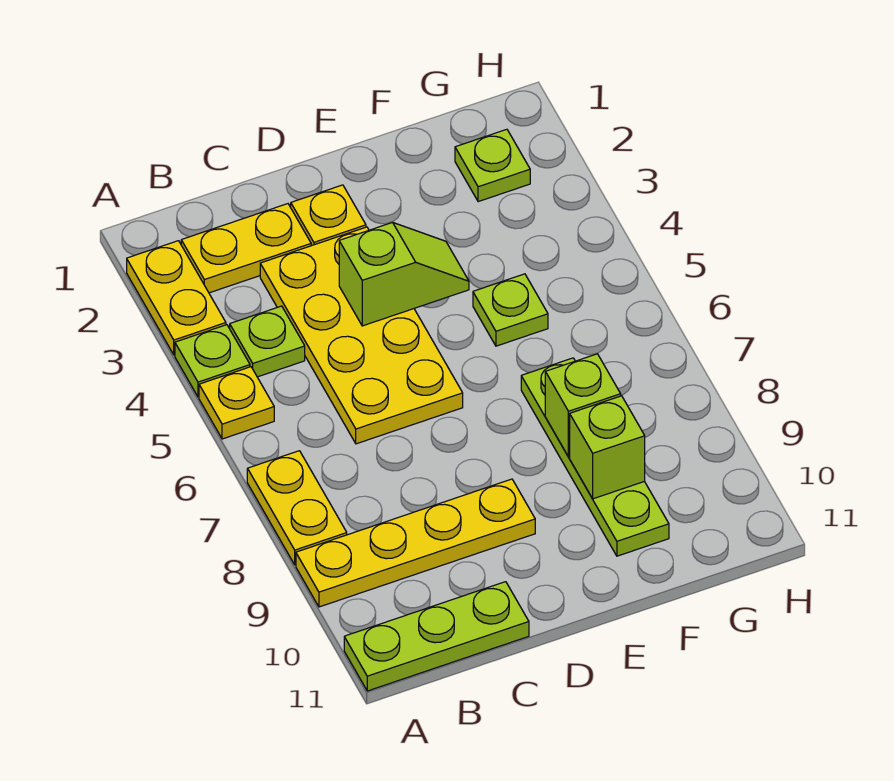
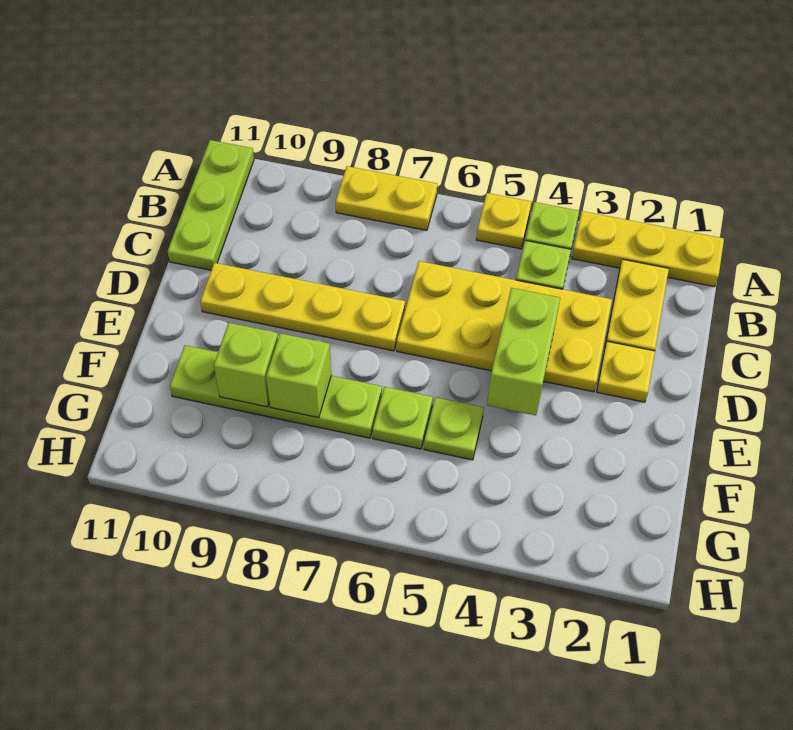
yellow 1x2 plate [127,241,226,355] -> yellow 1x3 plate [572,211,724,287]
yellow 1x4 plate [296,479,535,607] -> yellow 1x4 plate turned to [200,263,405,351]
lime 1x2 slope [339,222,469,326] -> lime 1x2 brick [487,288,560,415]
lime 1x1 plate [455,129,530,202] -> lime 1x1 plate moved to [373,387,433,449]

